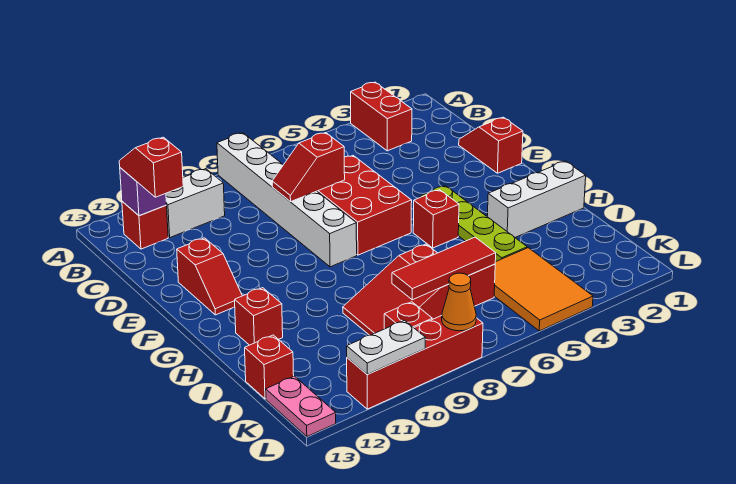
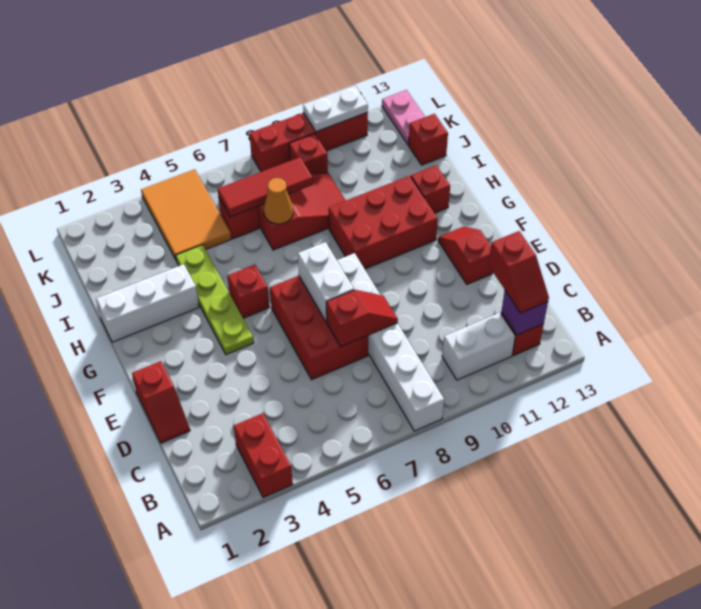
none -> white 1x2 brick [298,242,354,322]
none -> red 2x3 brick [329,176,438,269]
orange 1x1 cone [442,273,476,331] -> orange 1x1 cone moved to [264,178,293,224]

